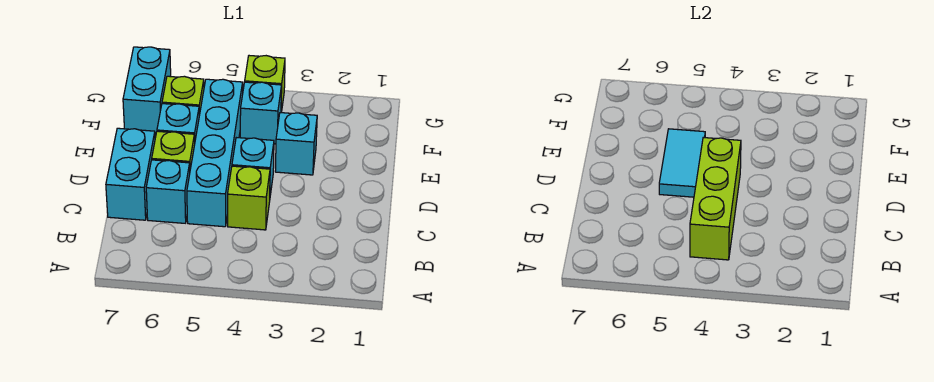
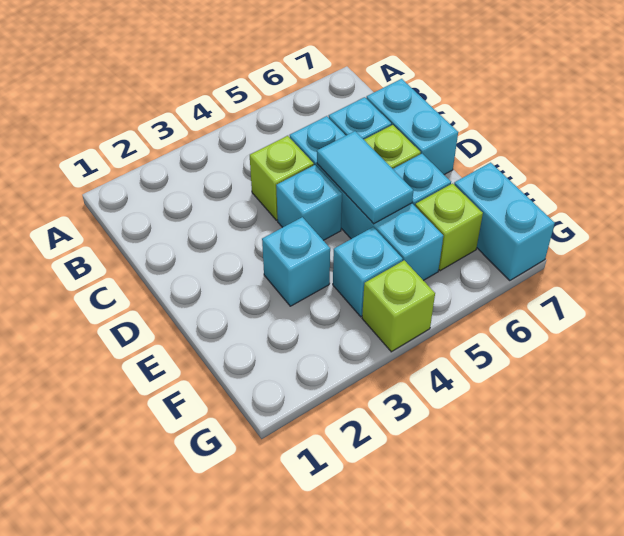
lime 1x3 brick [690,138,741,260] -> none

